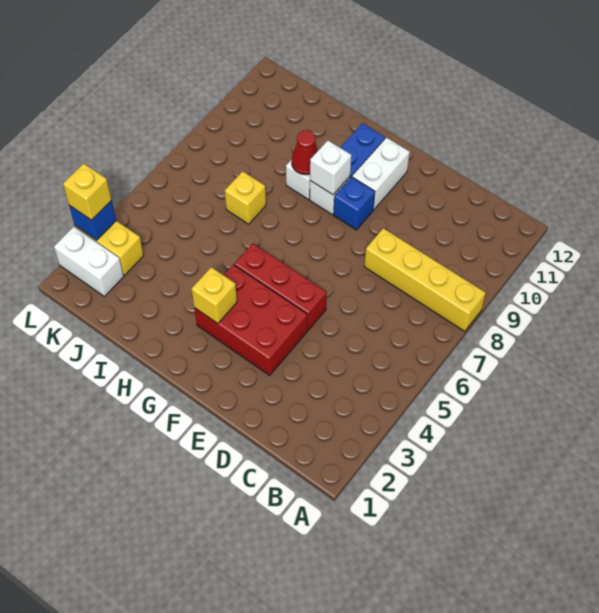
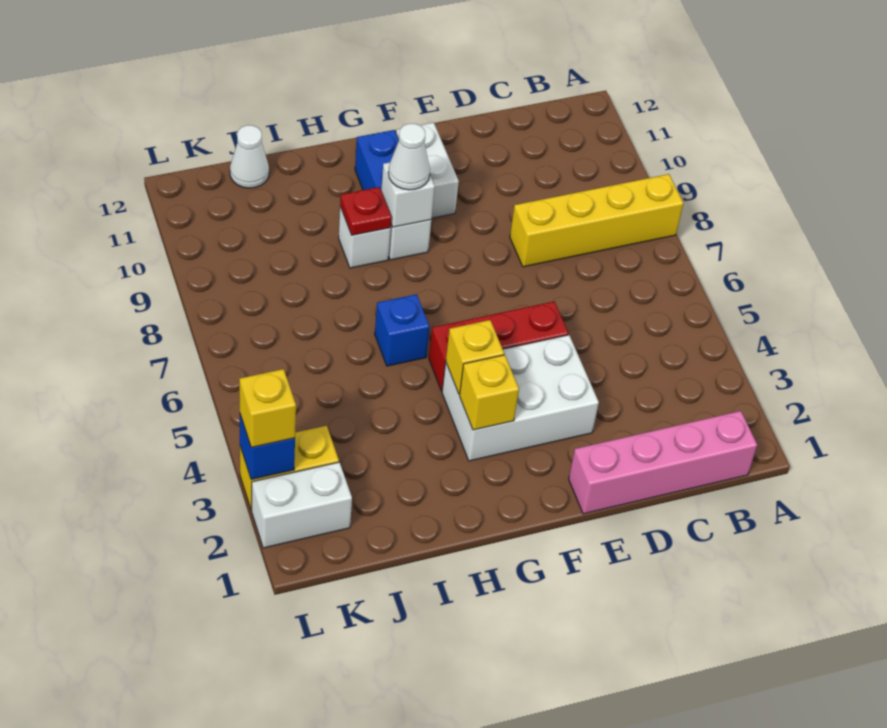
none -> pink 1x4 brick [569,411,757,514]
red 2x3 brick [194,265,307,375] -> white 2x3 brick [442,335,599,461]
blue 1x1 brick [334,177,375,230] -> blue 1x1 brick moved to [375,294,429,366]
none -> white 1x1 cone [388,124,430,190]
red 1x1 cone [292,130,318,175] -> red 1x1 plate [340,187,392,235]
yellow 1x1 brick [225,171,266,224] -> yellow 1x1 brick moved to [446,320,504,394]
none -> white 1x1 cone [230,125,269,188]

